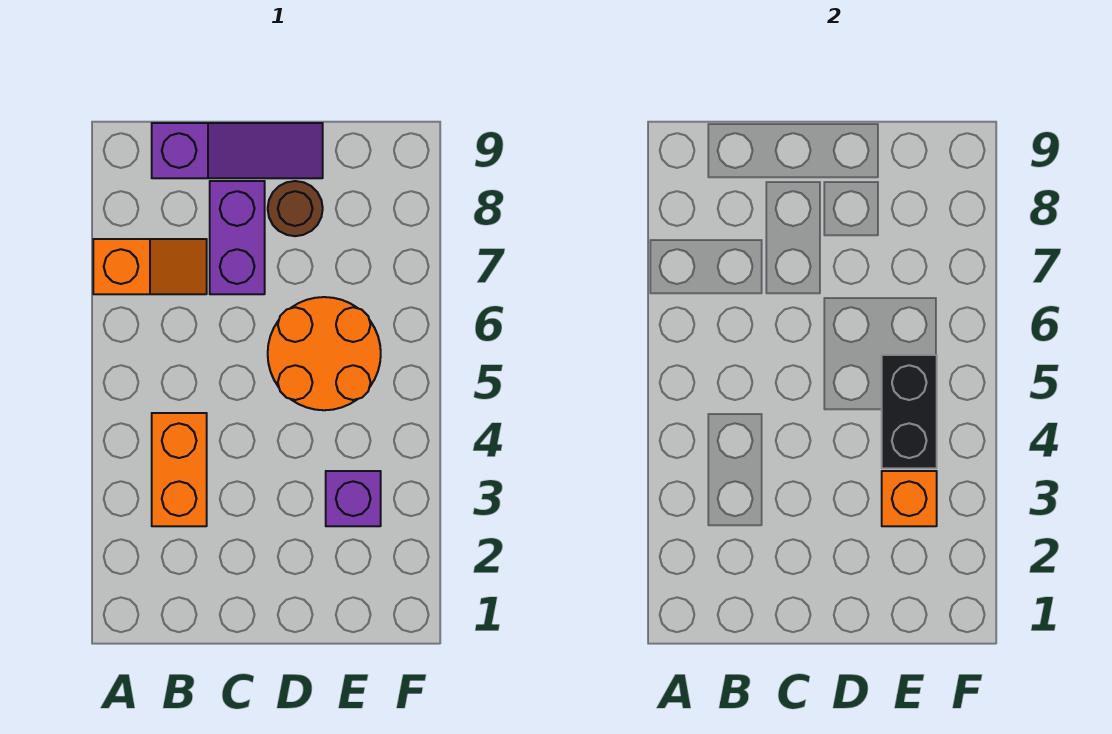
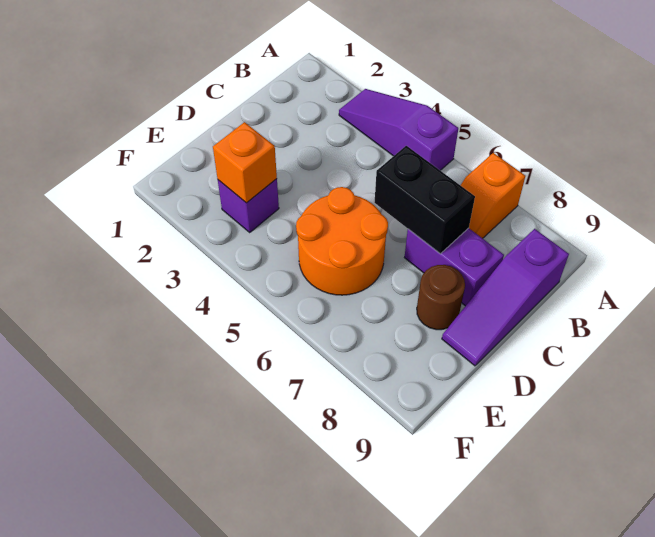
none -> purple 1x3 slope [339,89,458,170]
orange 1x2 brick [152,413,207,526] -> none
black 1x2 brick [882,355,937,468] -> black 1x2 brick moved to [375,146,475,254]

